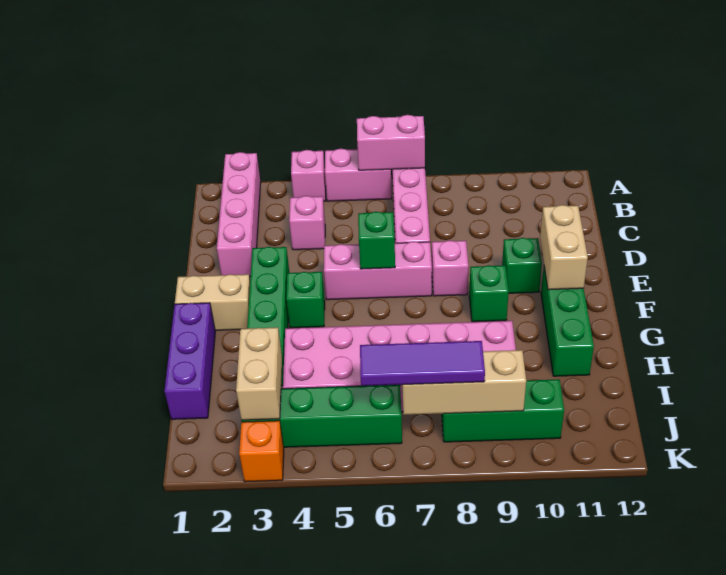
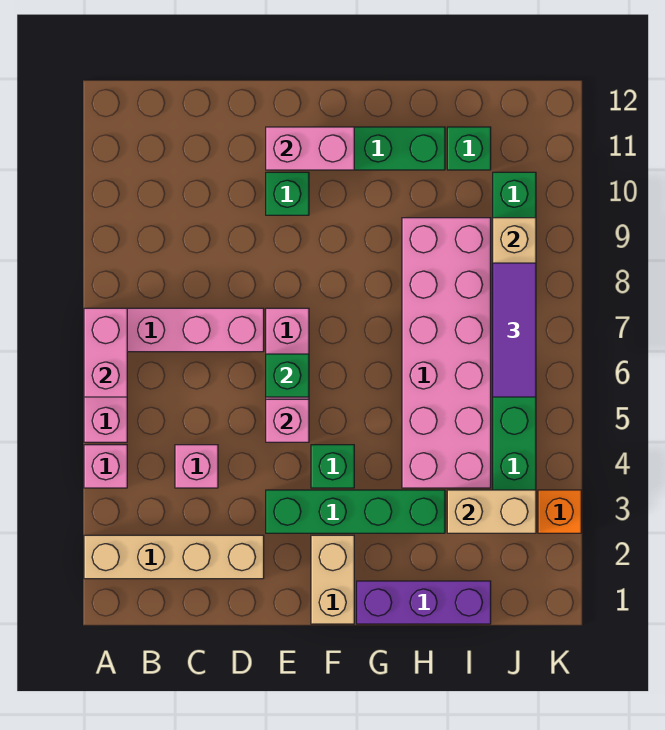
pink 1x4 brick [217,152,261,276] -> tan 1x4 brick [84,535,264,579]
pink 1x1 brick [432,240,469,296] -> pink 1x1 brick moved to [266,399,309,442]
tan 1x2 brick [540,205,588,290] -> pink 1x2 brick [266,127,354,170]
green 1x1 brick [469,265,509,322] -> green 1x1 brick moved to [447,127,491,170]

